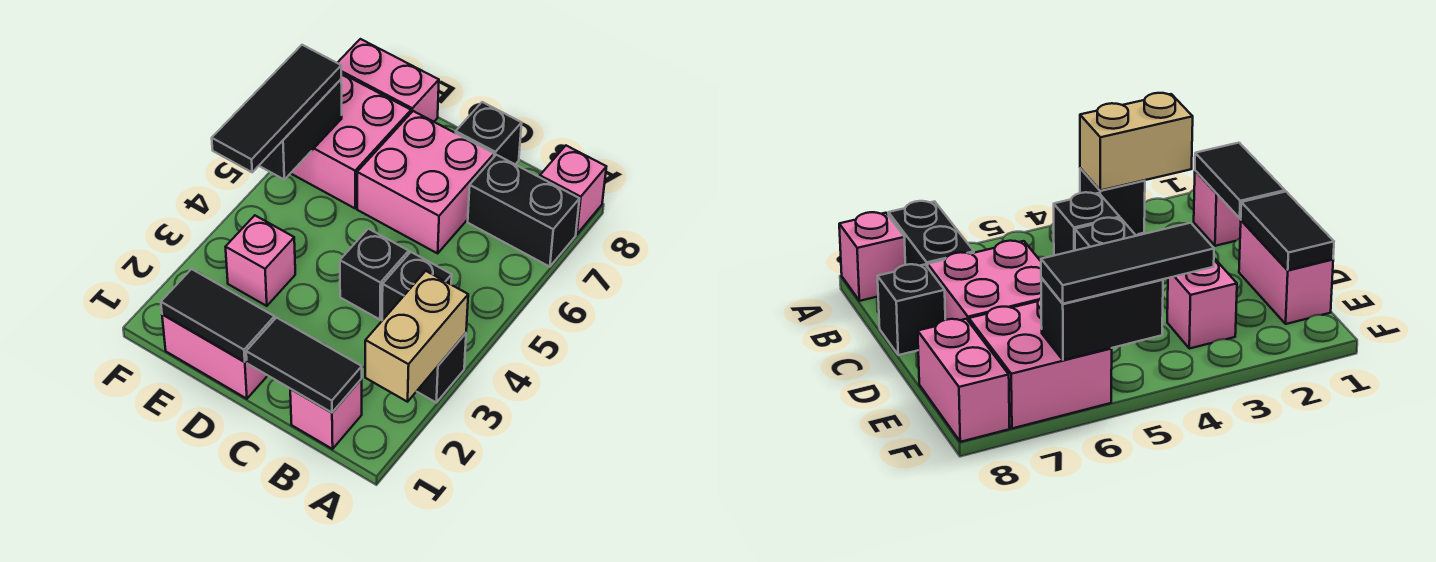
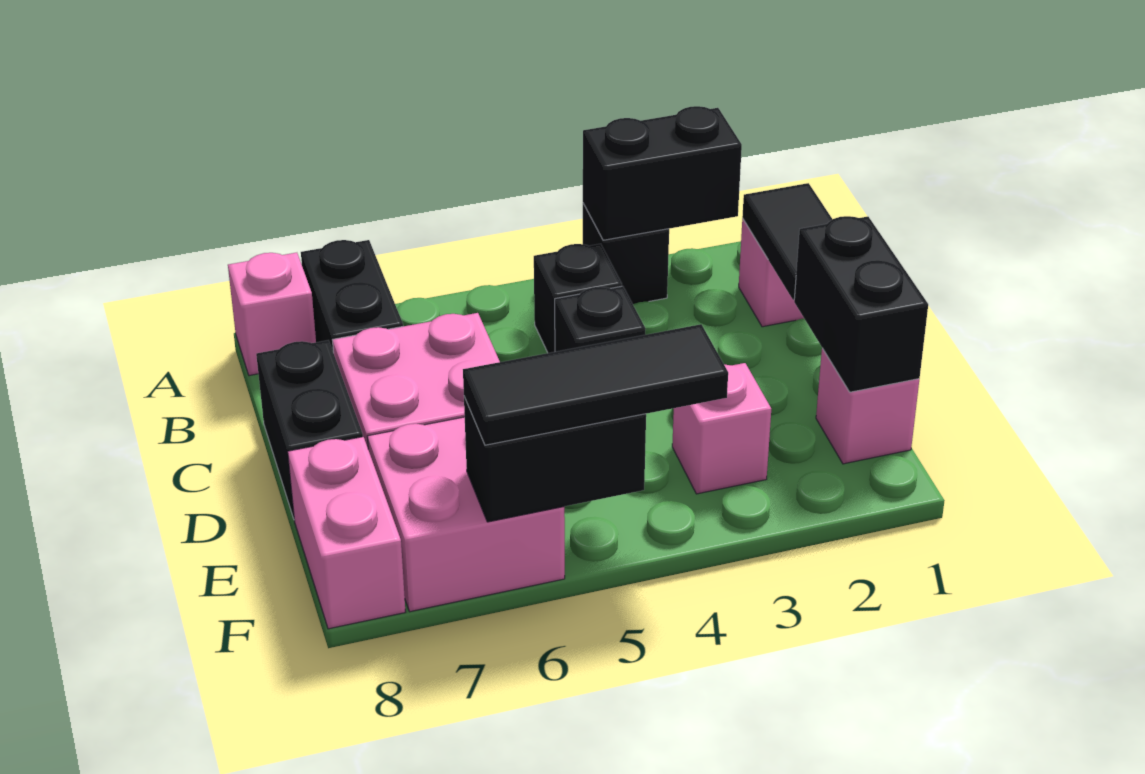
tan 1x2 brick [365,271,468,402] -> black 1x2 brick [583,106,742,240]
black 1x1 brick [456,102,522,164] -> black 1x2 brick [256,340,363,518]
pink 1x2 brick [162,314,268,399] -> pink 1x1 brick [816,348,919,464]
black 1x2 tile [161,269,275,362] -> black 1x2 brick [794,216,928,392]

